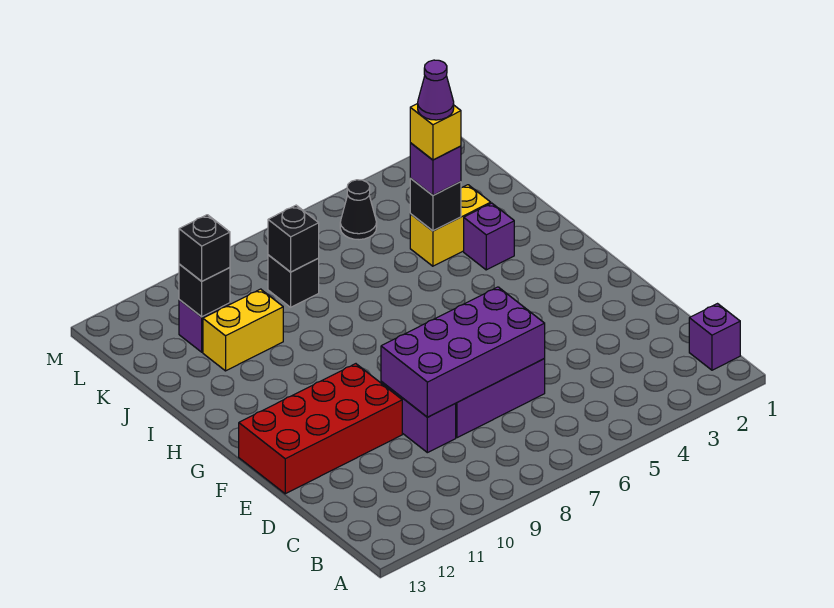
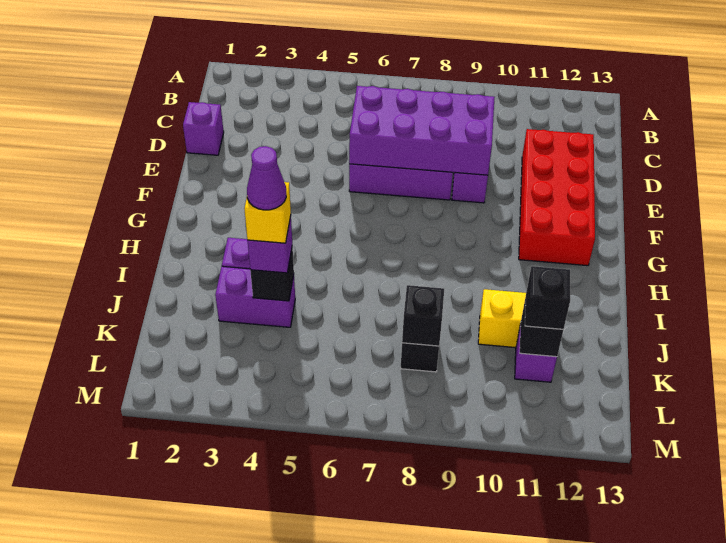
purple 1x1 brick [689,304,740,370] -> purple 1x1 brick moved to [183,102,224,155]
red 2x4 brick [239,364,402,494] -> red 2x4 brick turned to [519,129,595,266]
yellow 1x2 brick [410,185,491,266] -> purple 1x2 brick [215,266,295,327]
black 1x1 cone [340,180,377,240] -> none

